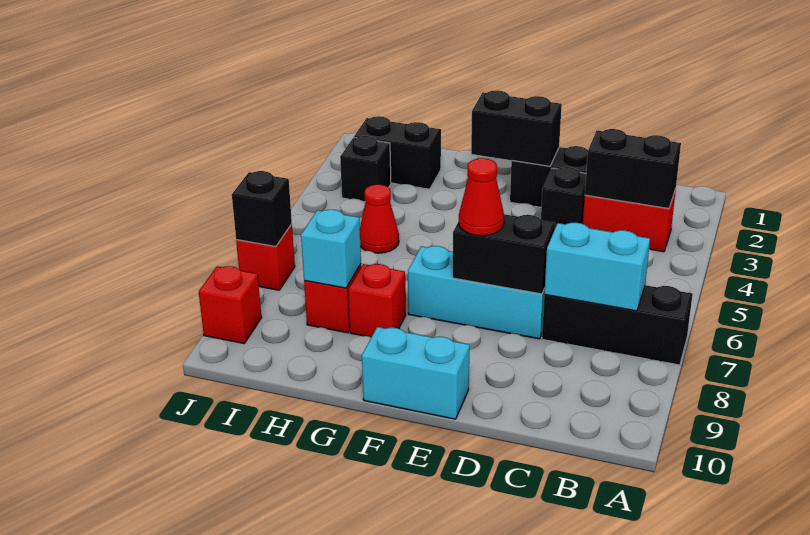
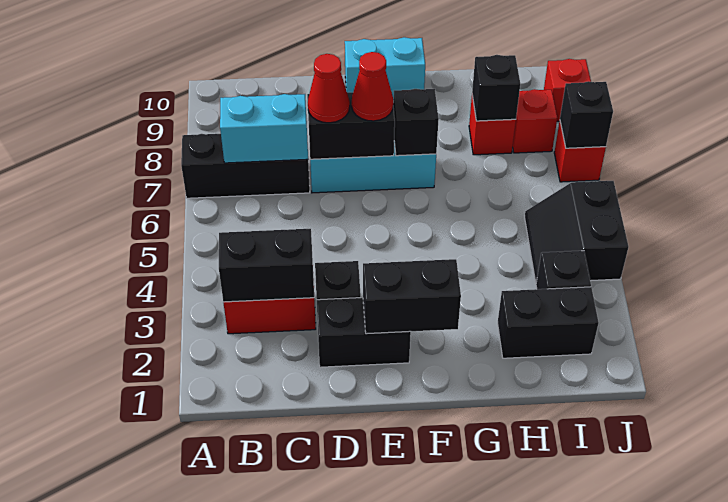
none -> black 1x1 brick [393,89,439,156]
red 1x1 brick [348,264,406,337] -> red 1x1 brick moved to [513,89,557,153]
red 1x1 cone [360,185,399,253] -> red 1x1 cone moved to [308,54,350,123]
cyan 1x1 brick [301,210,361,288] -> black 1x1 brick [472,55,520,121]
none -> black 2x2 slope [525,181,629,282]

